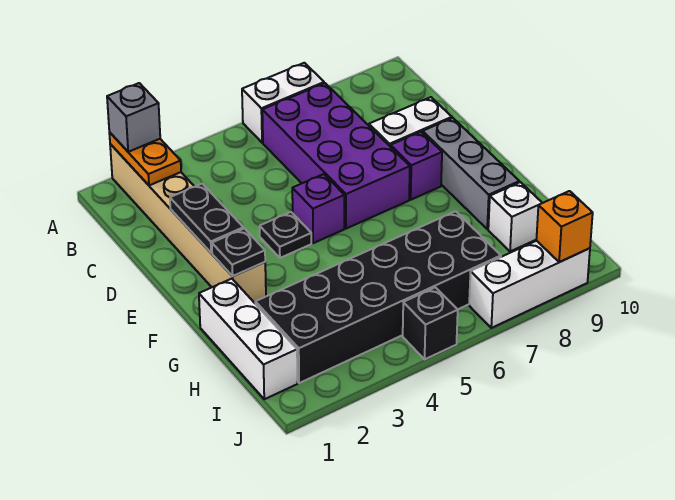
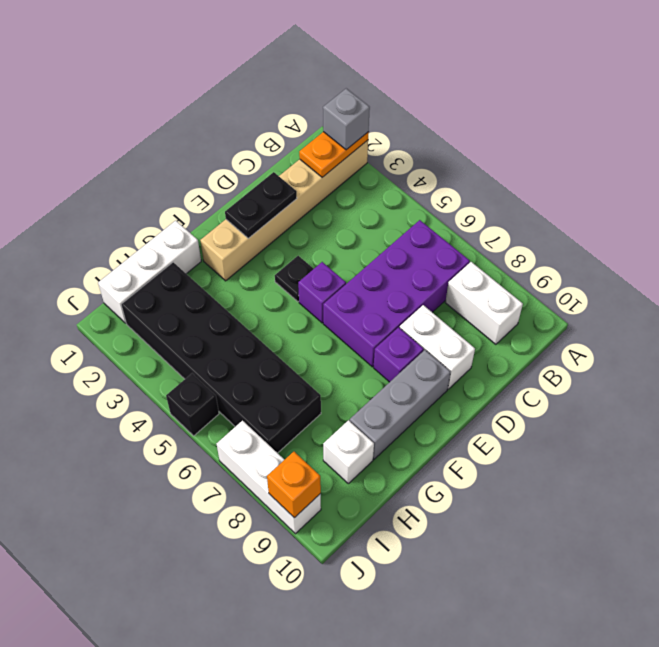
white 1x2 brick [242,63,324,143] -> white 1x2 brick moved to [445,262,523,344]
black 1x1 plate [212,229,265,276] -> none

